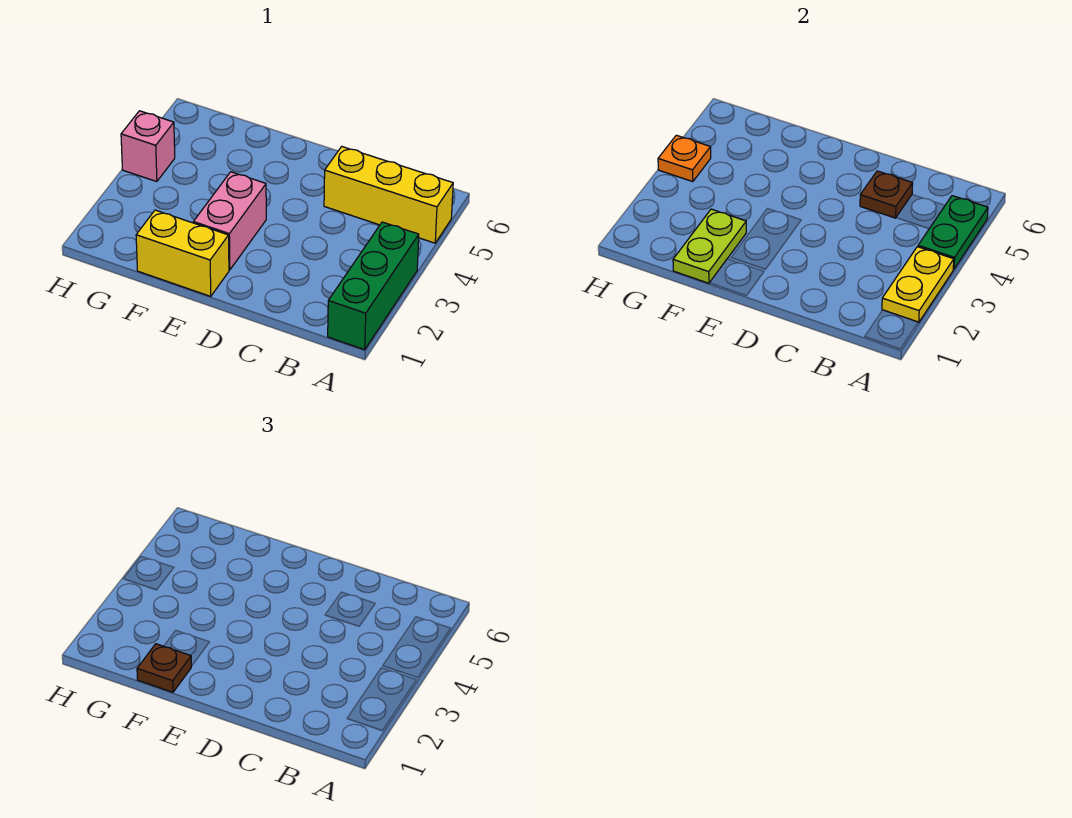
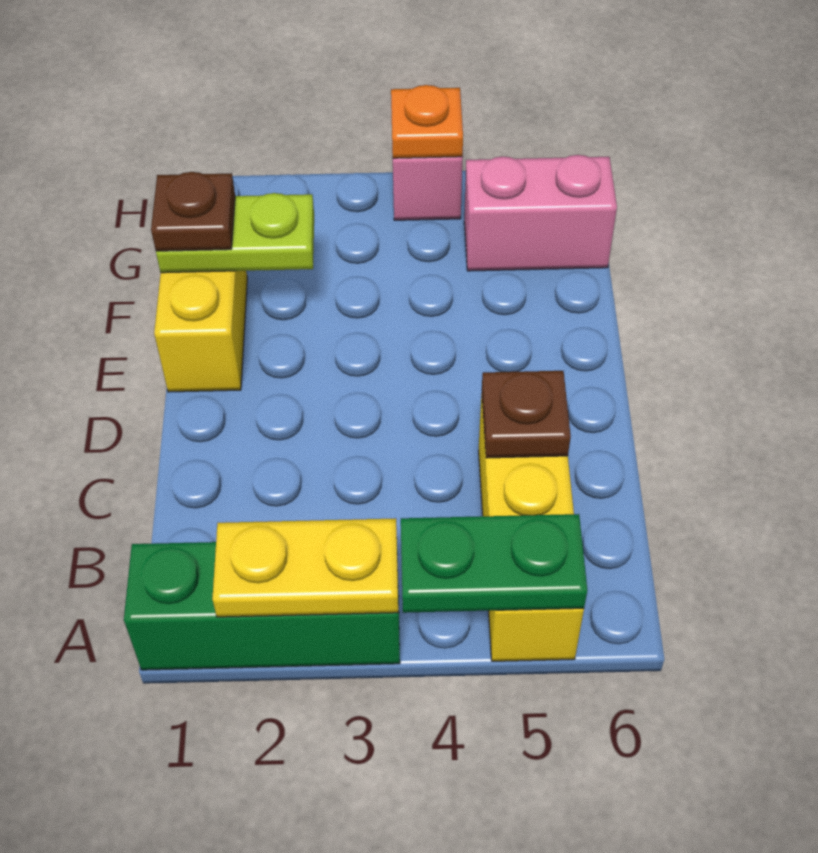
pink 1x2 brick [193,172,266,270] -> pink 1x2 brick moved to [464,155,617,271]

